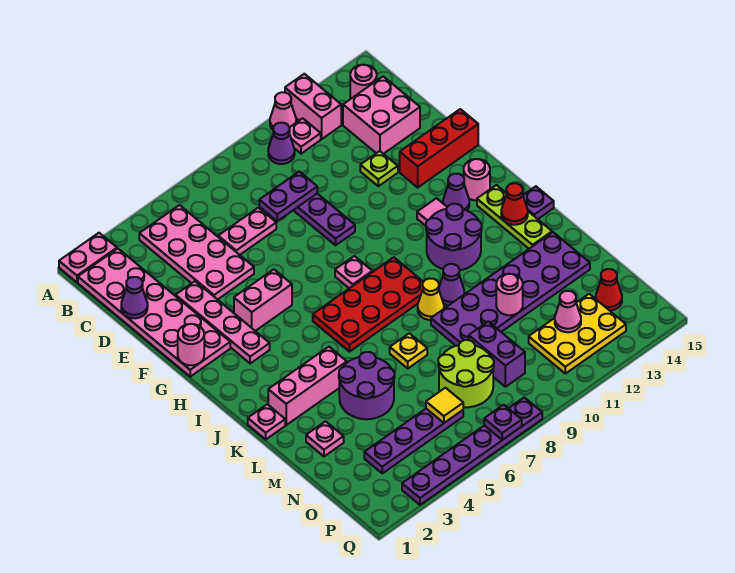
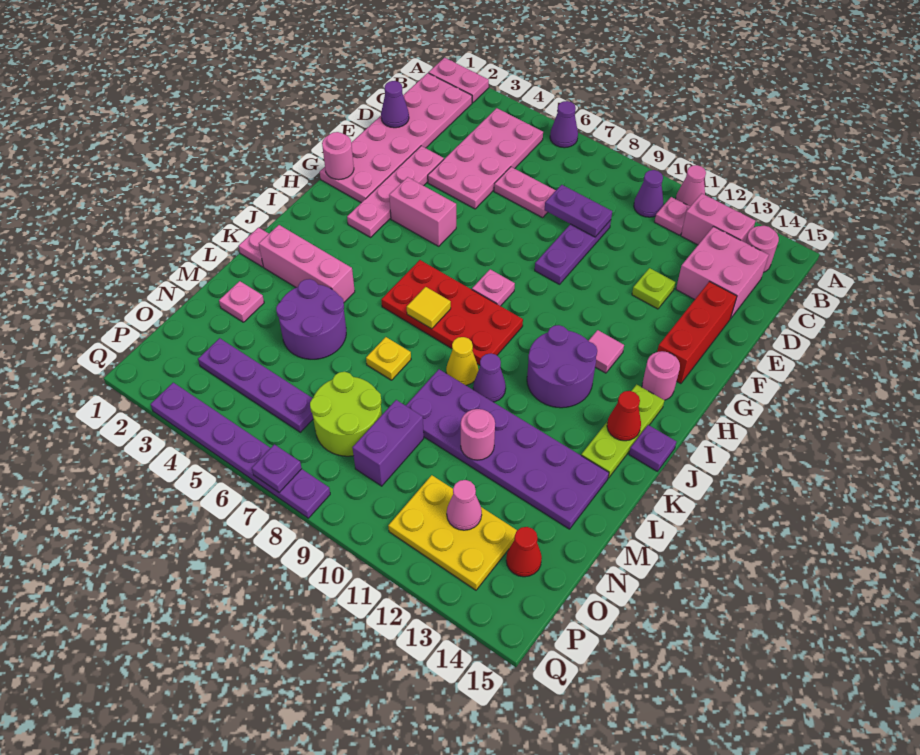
pink 1x2 brick [285,74,341,139] -> pink 1x2 brick turned to [681,193,755,245]
red 1x3 brick [400,109,478,187] -> red 1x3 brick turned to [657,282,737,384]
purple 1x1 cone [443,174,469,210] -> purple 1x1 cone moved to [550,101,578,148]
yellow 1x1 tile [426,388,463,423] -> yellow 1x1 tile moved to [407,287,451,329]

